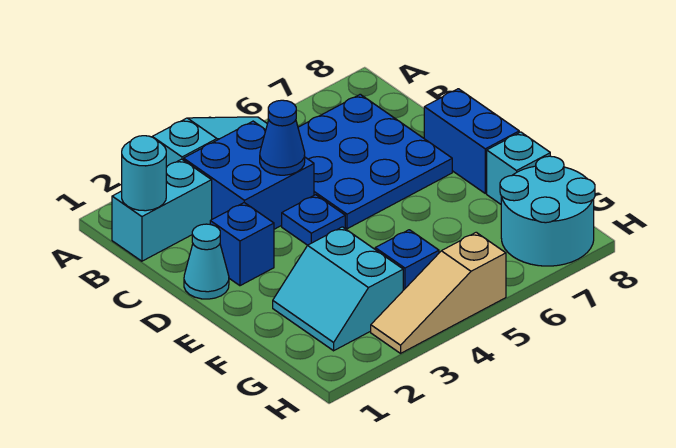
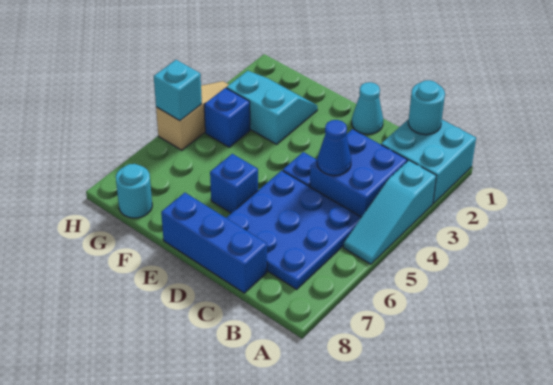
cyan 1x2 brick [112,159,212,261] -> cyan 2x2 brick [381,119,476,203]
blue 1x1 brick [210,203,274,286] -> blue 1x1 brick moved to [210,154,258,213]
blue 1x2 brick [424,89,519,193] -> blue 1x3 brick [161,193,267,293]
cyan 1x1 brick [487,132,550,204] -> cyan 1x1 brick moved to [154,60,202,121]
cyan 2x2 round brick [500,156,595,266] -> cyan 1x1 round brick [116,164,152,218]

